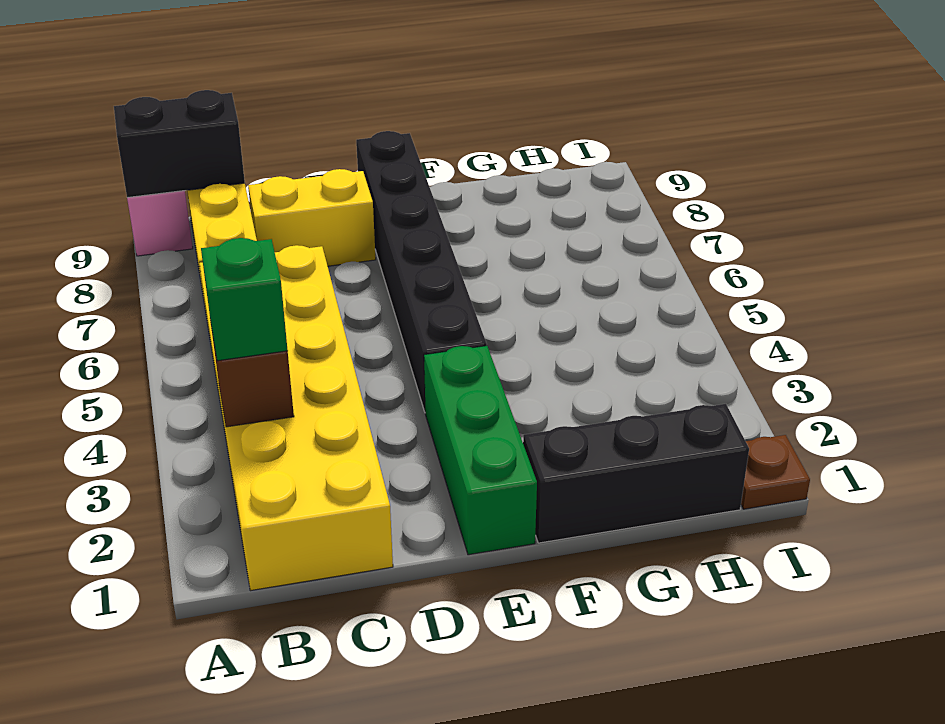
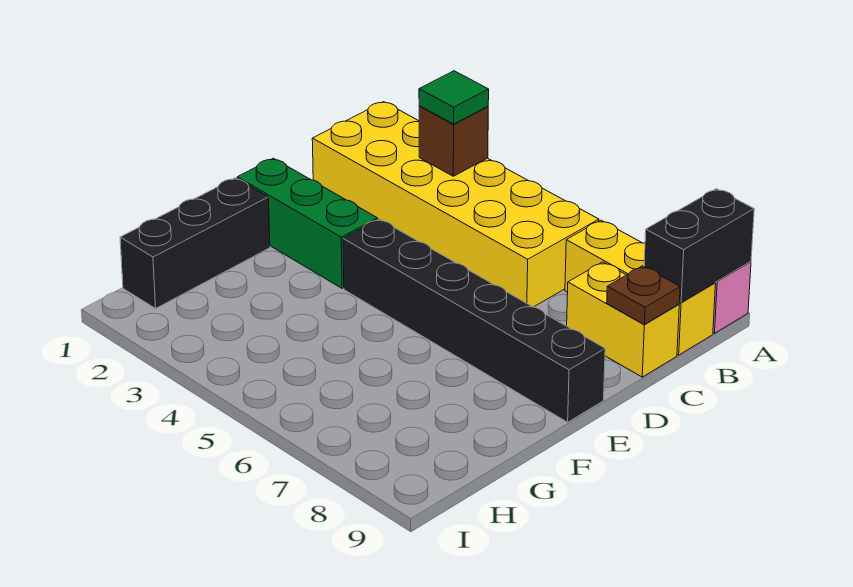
green 1x1 brick [201,238,288,361] -> green 1x1 tile [419,71,489,124]
yellow 1x2 brick [248,169,376,266] -> yellow 1x2 brick turned to [567,262,679,377]
brown 1x1 plate [741,435,810,509] -> brown 1x1 plate moved to [607,266,680,324]

